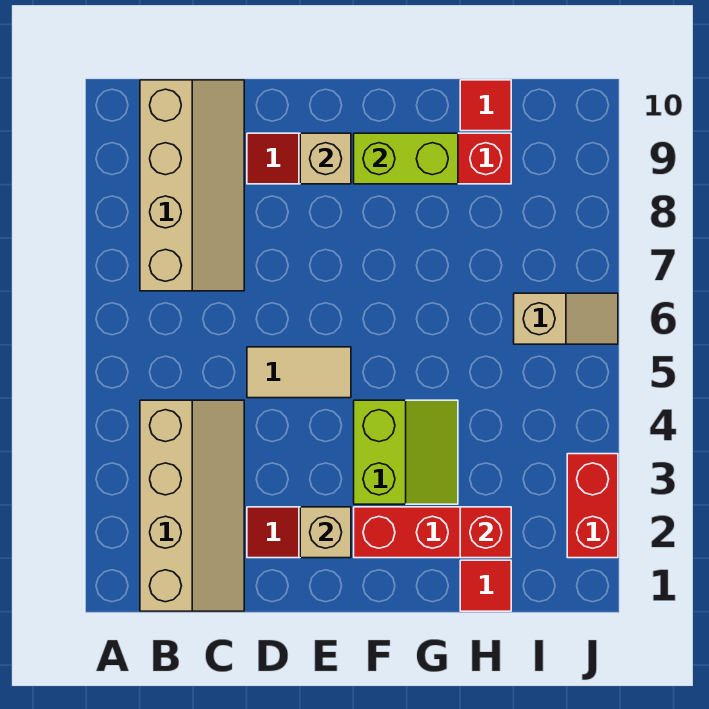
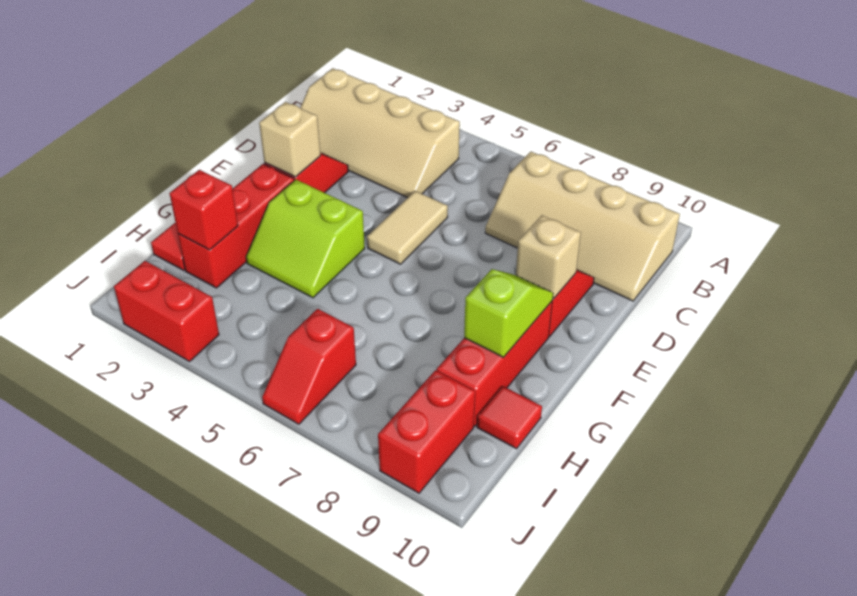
lime 1x2 brick [354,133,458,184] -> lime 1x2 slope [464,269,553,357]
tan 1x2 slope [514,293,618,344] -> red 1x2 slope [262,309,356,424]
none -> red 1x2 brick [378,370,475,493]

